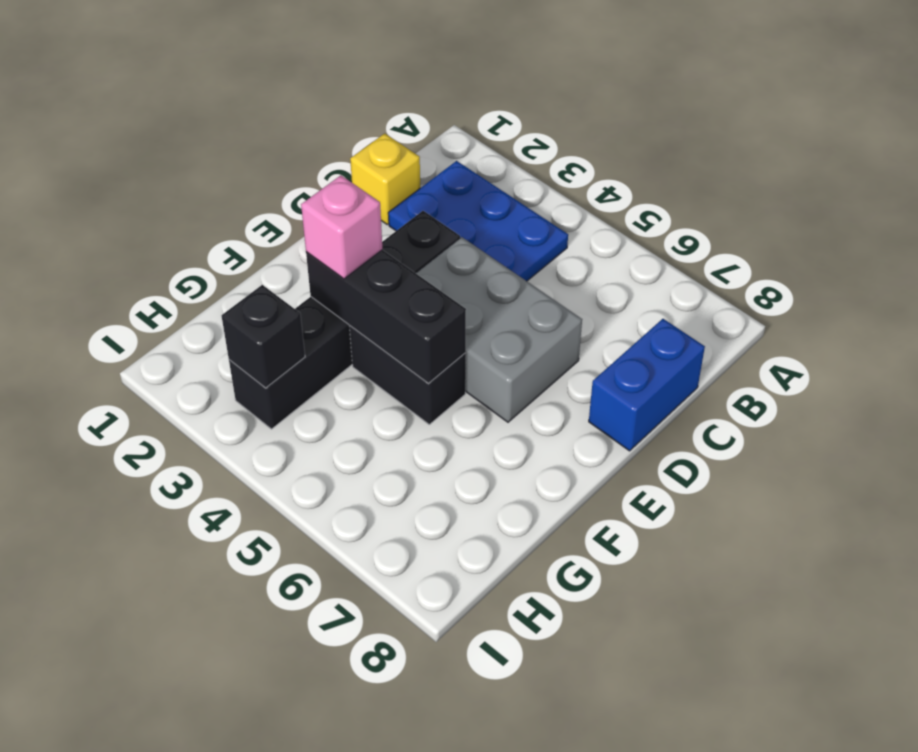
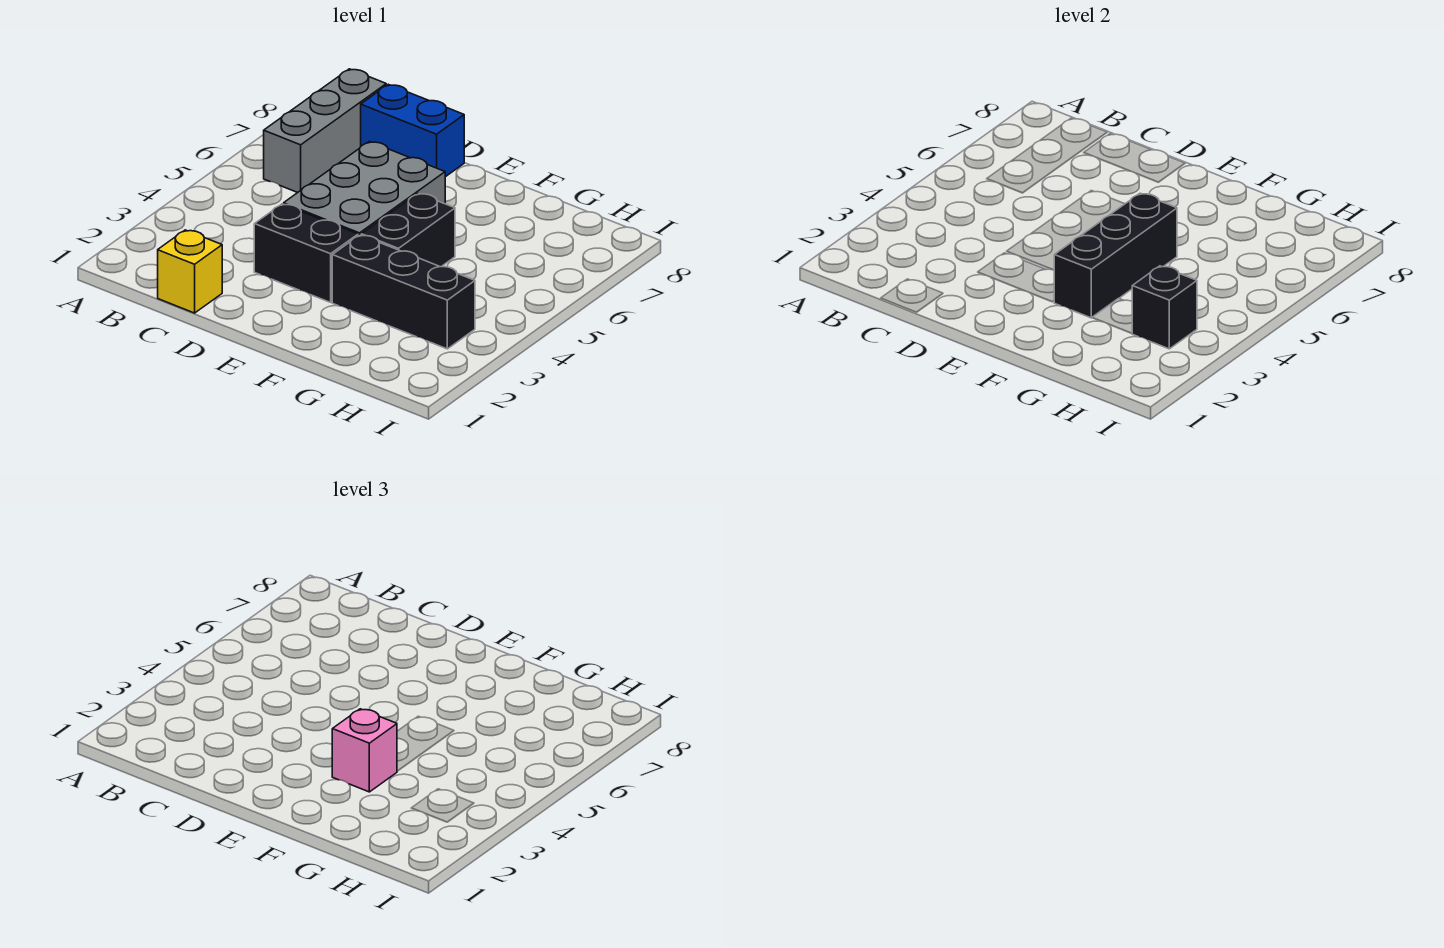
blue 2x3 plate [388,161,568,281] -> none
none -> grey 1x3 brick [264,69,386,193]

